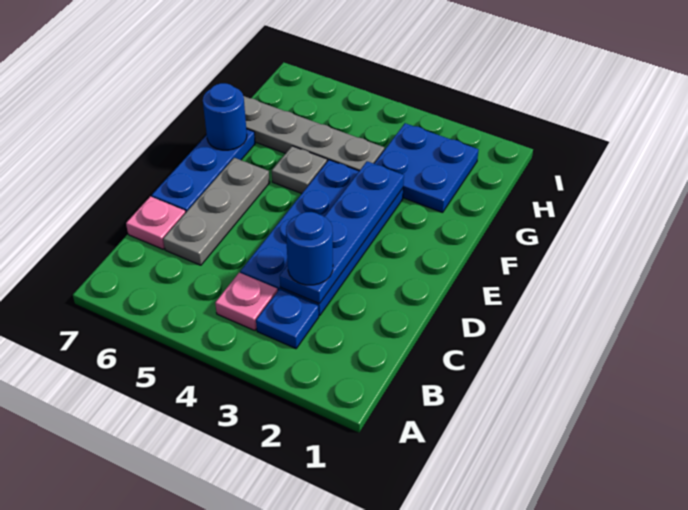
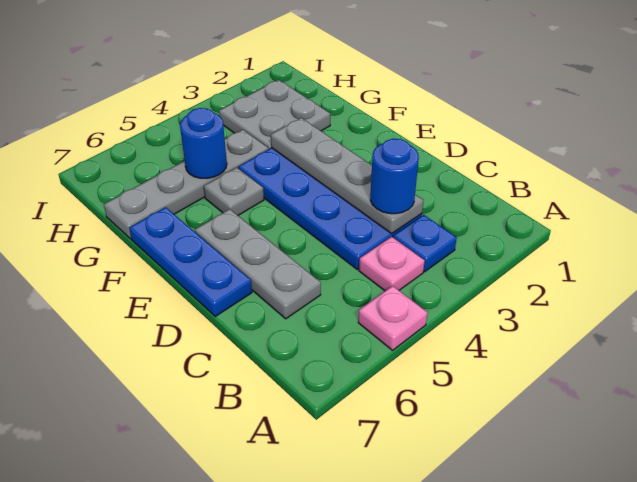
blue 1x4 plate [280,161,404,304] -> grey 1x4 plate [271,118,424,233]
pink 1x1 plate [126,196,186,249] -> pink 1x1 plate moved to [358,286,428,350]
blue 1x1 round brick [203,83,247,150] -> blue 1x1 round brick moved to [180,108,227,179]
blue 2x2 plate [374,123,478,213] -> grey 2x2 plate [219,80,330,149]

